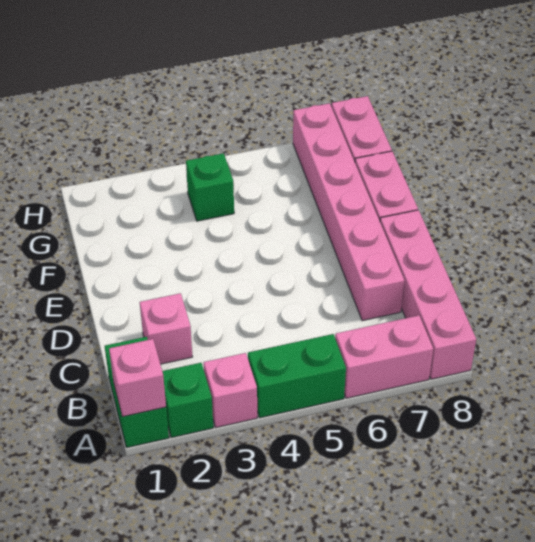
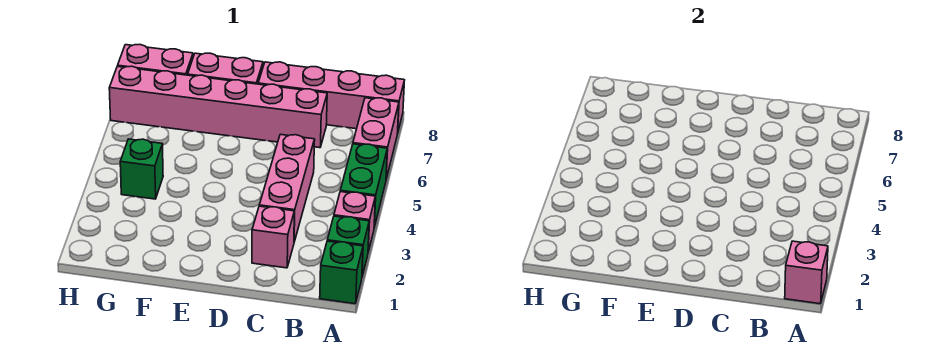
green 1x2 brick [105,337,169,447] -> green 1x1 brick [320,241,363,304]
none -> pink 1x3 brick [259,134,315,242]

